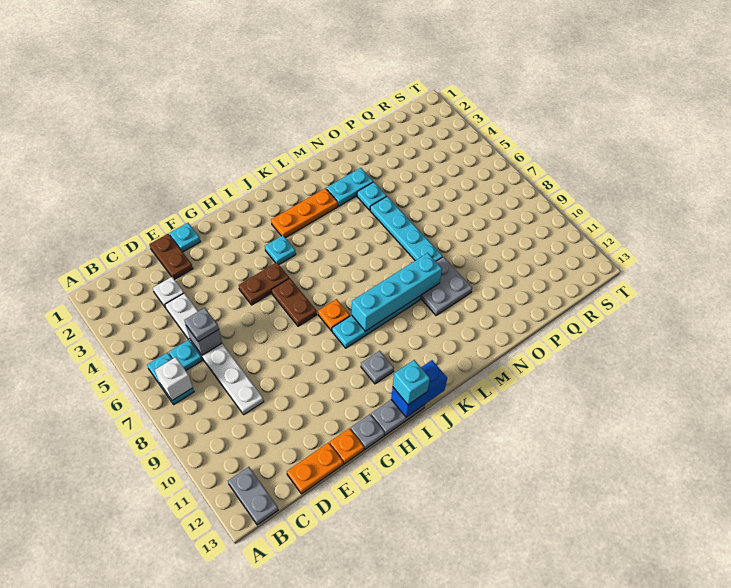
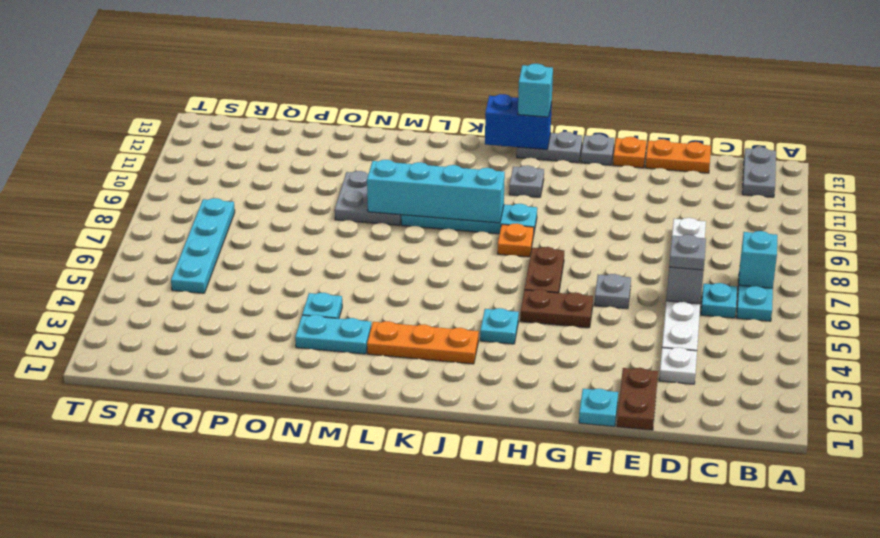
white 1x1 brick [155,357,193,401] -> cyan 1x1 brick [739,231,777,288]
none -> grey 1x1 plate [595,274,631,309]
cyan 1x4 plate [370,196,443,261] -> cyan 1x4 plate moved to [171,198,235,293]

